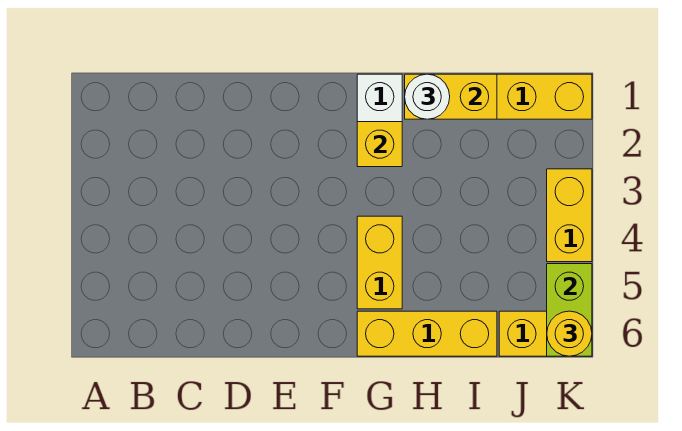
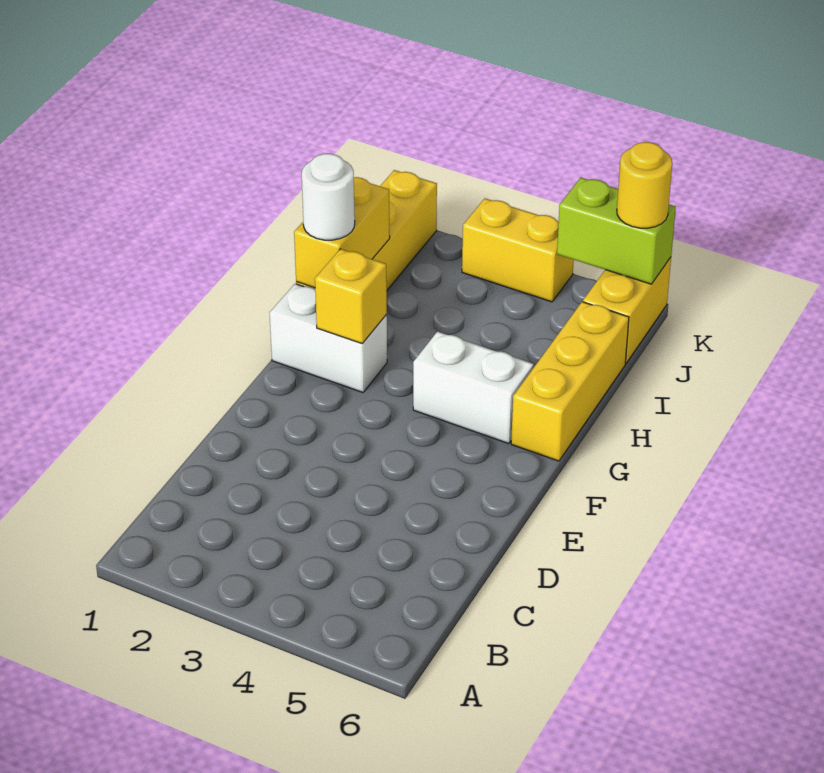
yellow 1x2 brick [357,216,402,309] -> white 1x2 brick [413,331,534,444]

